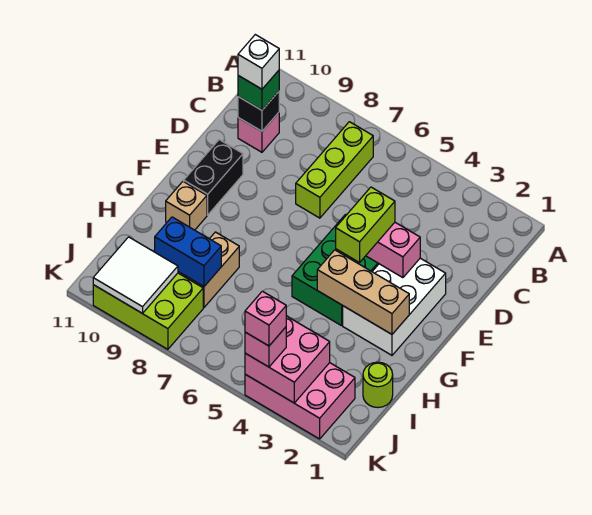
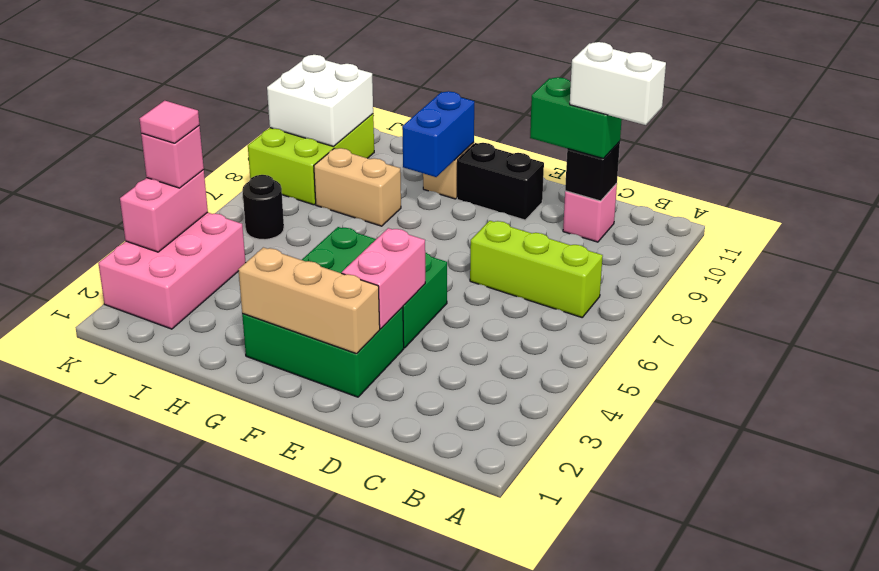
green 1x1 brick [238,70,279,110] -> green 1x2 brick [530,77,622,158]
white 1x1 brick [238,35,279,89] -> white 1x2 brick [570,42,666,125]
white 2x3 brick [343,258,446,355] -> green 2x3 brick [242,307,404,397]
lime 1x2 brick [336,187,395,262] -> none
tan 1x3 brick [317,250,409,334] -> tan 1x3 brick turned to [238,247,380,354]
lime 1x1 round brick [363,362,393,408] -> none
blue 1x2 brick [155,217,221,287] -> blue 1x2 brick moved to [402,91,474,177]
pink 2x2 brick [245,316,330,403] -> pink 1x2 brick [120,170,208,252]
none -> black 1x1 round brick [242,175,284,240]
white 2x2 tile [93,237,178,314] -> white 2x2 brick [267,55,373,147]
pink 1x1 brick [245,291,286,346] -> pink 1x1 tile [139,101,199,143]

